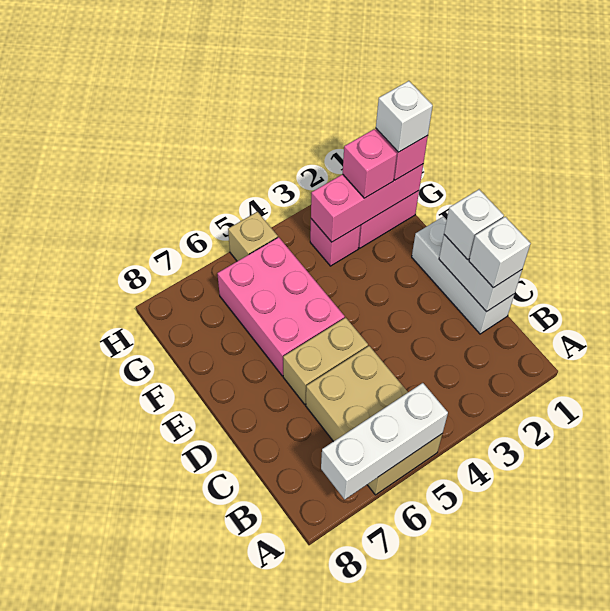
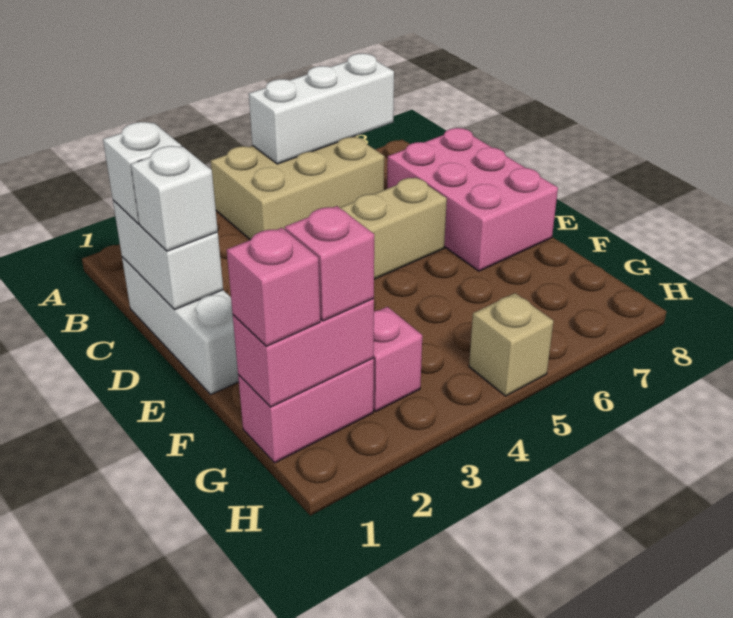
tan 2x3 brick [306,346,442,495] -> tan 2x3 brick turned to [211,136,384,240]
pink 2x3 brick [217,237,345,376] -> pink 2x3 brick moved to [387,128,558,271]
pink 1x3 brick [311,164,423,242] -> pink 1x2 brick [233,299,374,407]
white 1x1 brick [376,81,433,152] -> none

